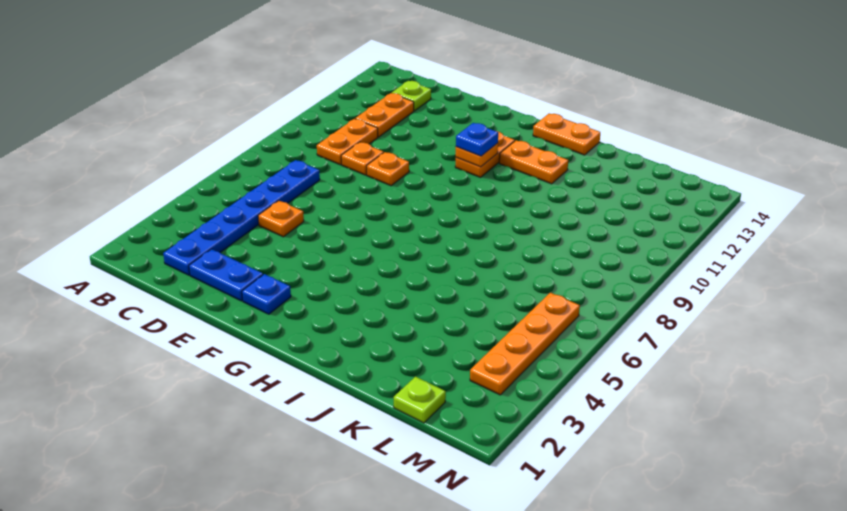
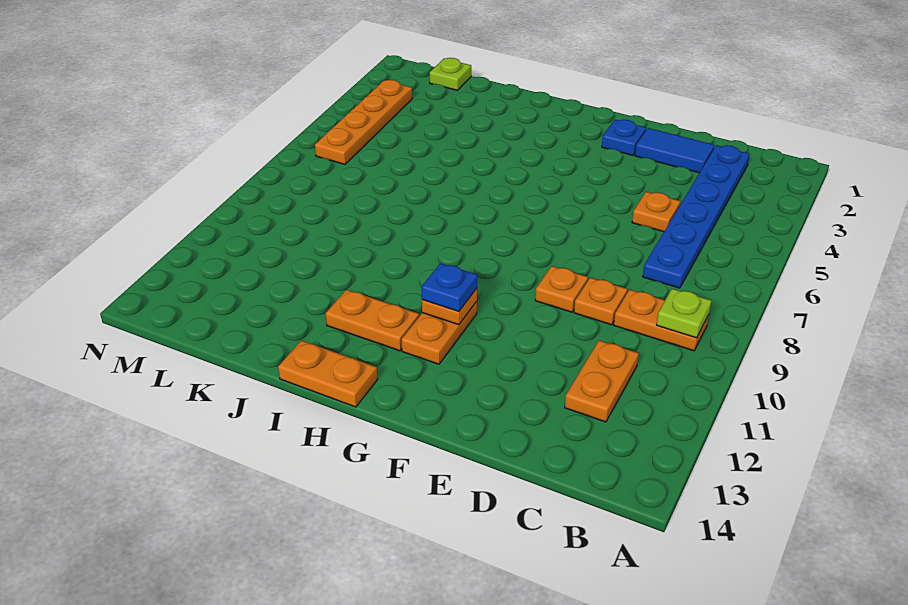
orange 1x2 plate [317,119,378,165] -> orange 1x2 plate turned to [614,290,709,351]
lime 1x1 plate [392,81,431,111] -> lime 1x1 plate moved to [657,289,711,338]
blue 1x2 plate [189,249,263,301] -> blue 1x2 tile [635,128,714,173]

